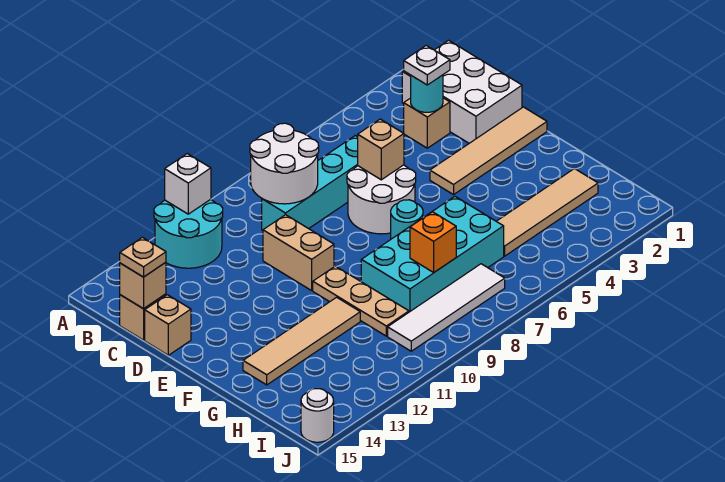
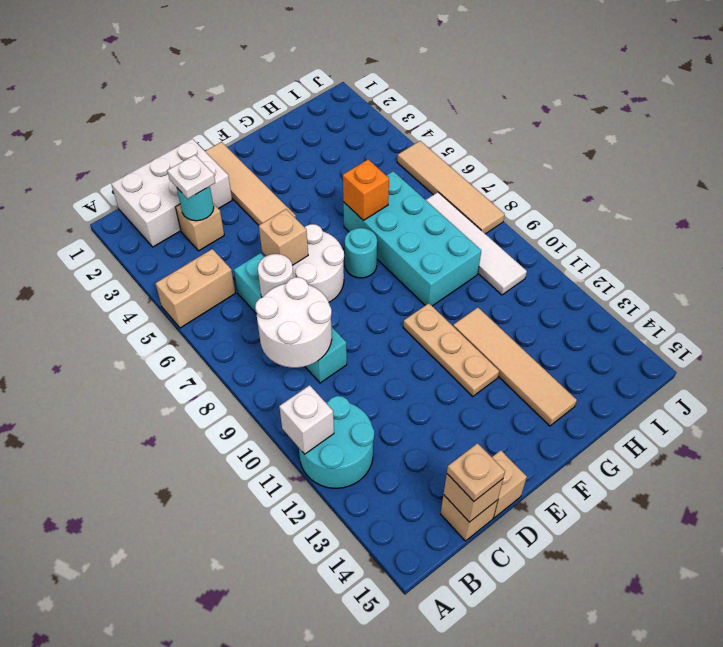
tan 1x2 brick [263,215,334,290] -> tan 1x2 brick moved to [156,249,235,328]
tan 1x3 plate [313,266,409,336] -> tan 1x3 plate turned to [403,303,499,396]
tan 1x4 tile [496,169,598,256] -> tan 1x4 tile moved to [397,141,505,234]
orange 1x1 brick [410,212,456,272] -> orange 1x1 brick moved to [343,159,389,220]
white 1x1 round brick [301,389,334,442] -> white 1x1 round brick moved to [258,254,294,297]

